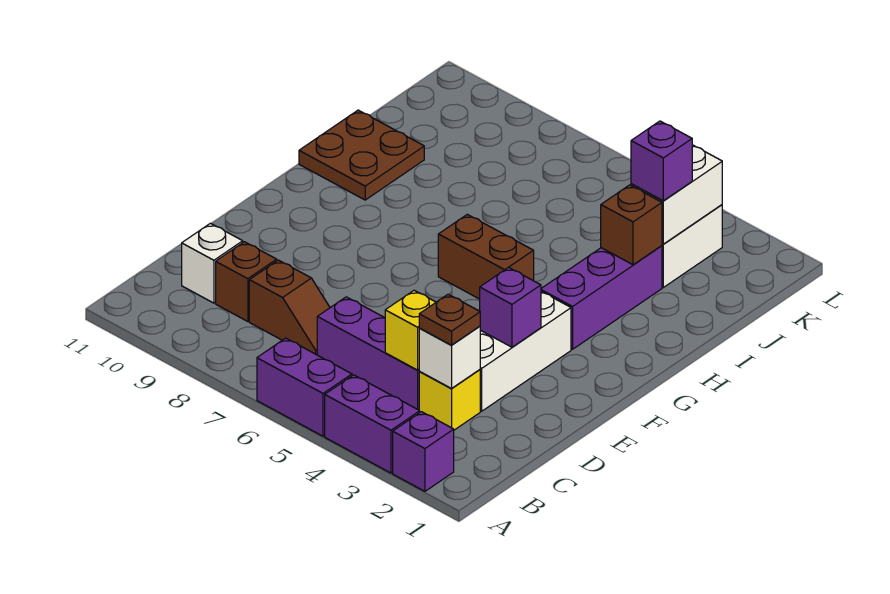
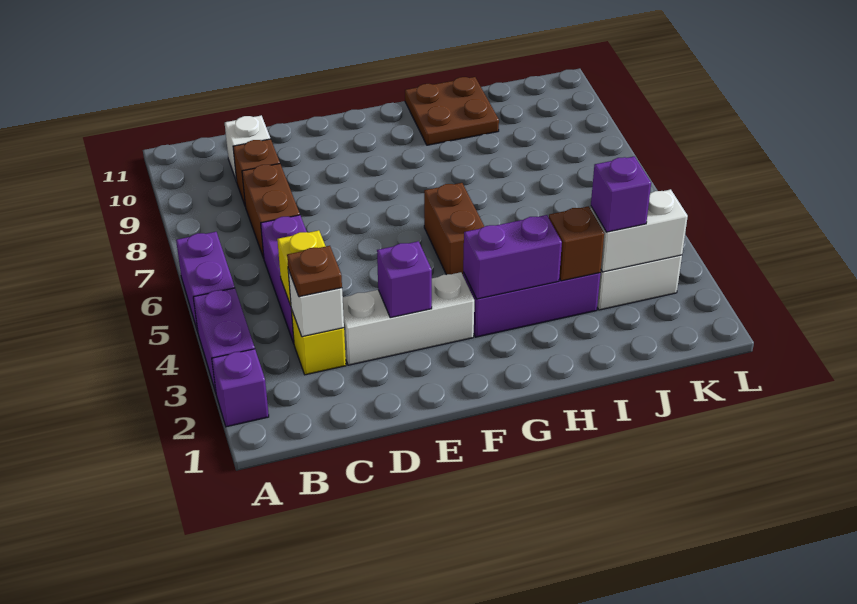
brown 1x2 slope [249,260,330,355] -> brown 1x2 brick [242,164,300,258]
none -> purple 1x2 brick [463,215,562,299]

